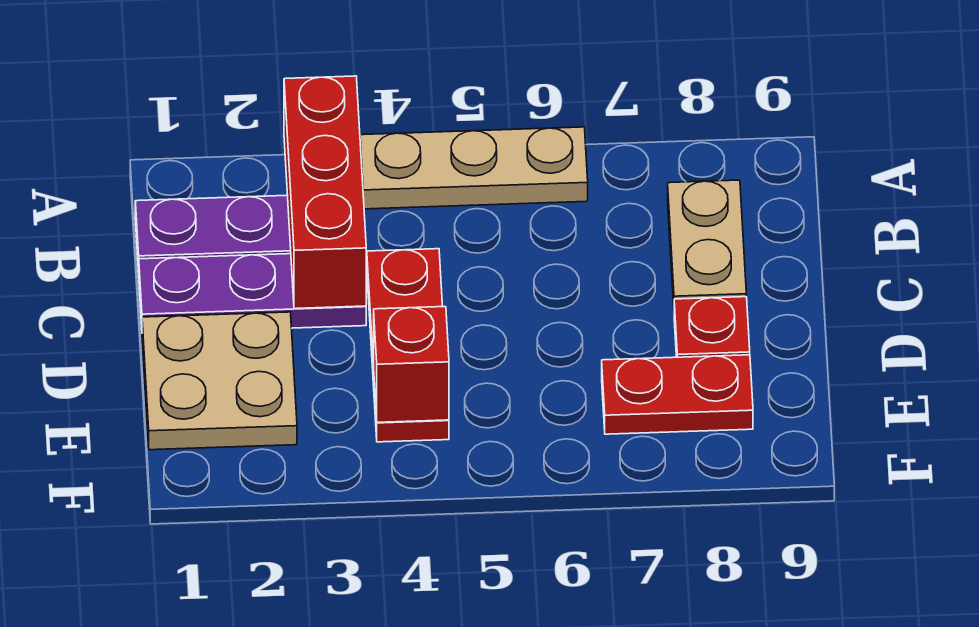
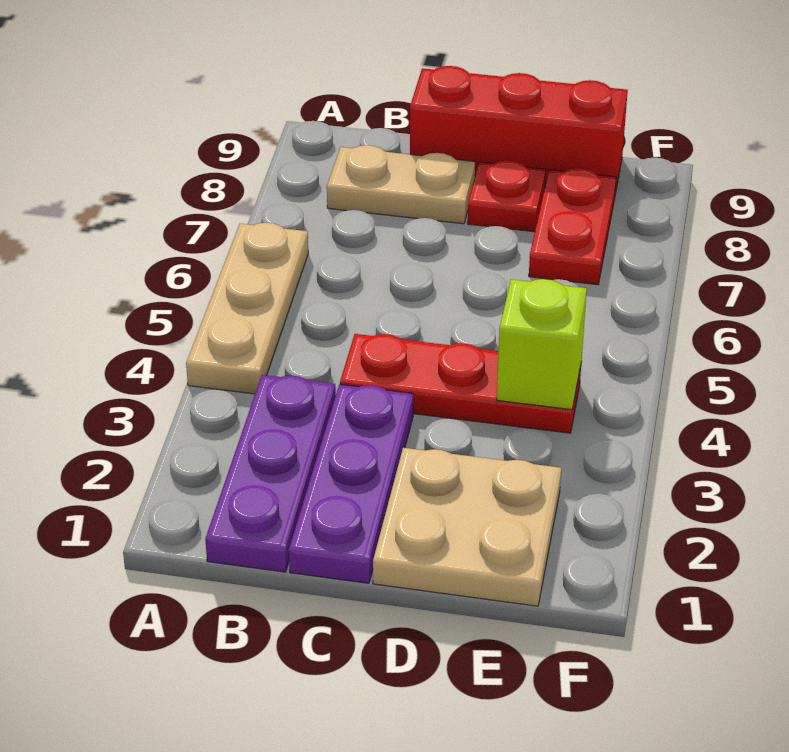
red 1x3 brick [284,76,366,309] -> red 1x3 brick moved to [410,66,628,194]
red 1x1 brick [374,307,449,422] -> lime 1x1 brick [497,279,587,410]

